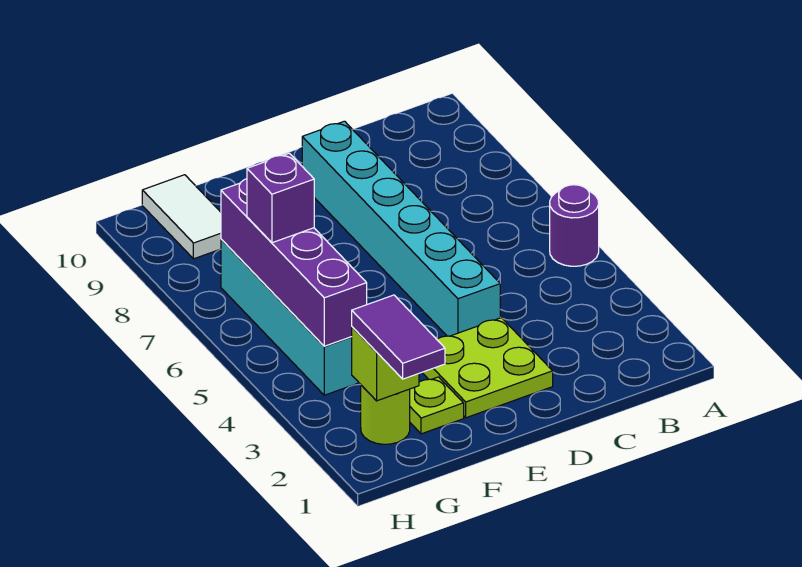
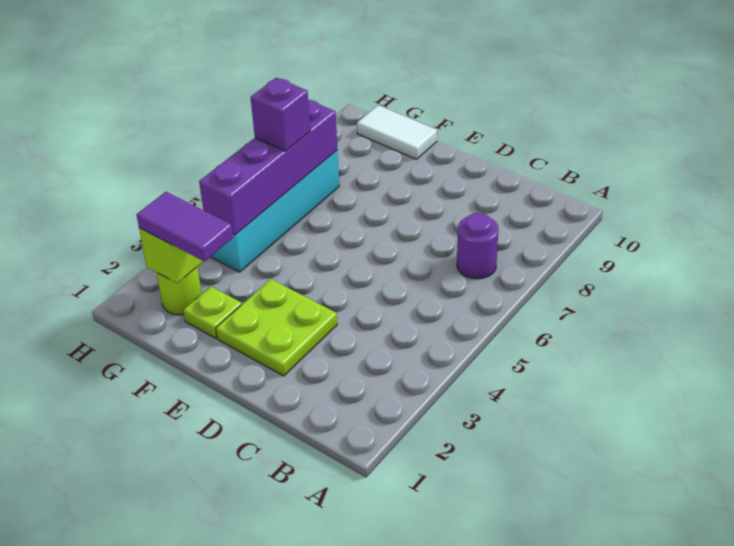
purple 1x1 round brick [550,185,599,266] -> purple 1x1 round brick moved to [457,213,499,279]
cyan 1x6 brick [302,121,500,336] -> none
purple 1x2 tile [352,295,445,379] -> purple 1x2 tile turned to [137,192,233,261]
white 1x2 tile [142,175,221,259] -> white 1x2 tile turned to [357,105,437,159]

